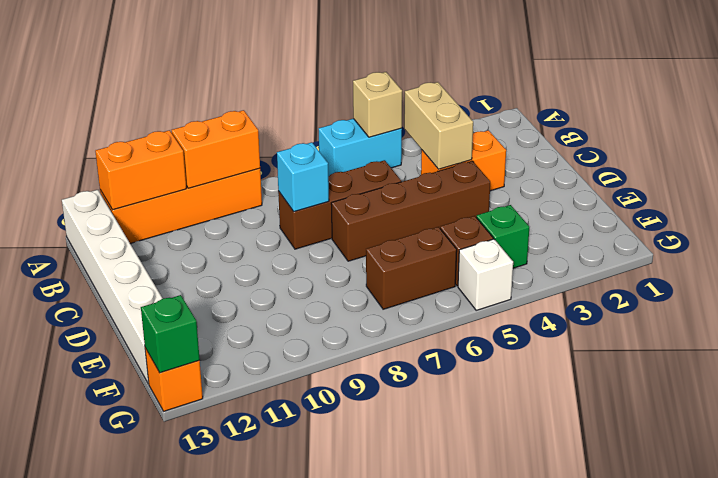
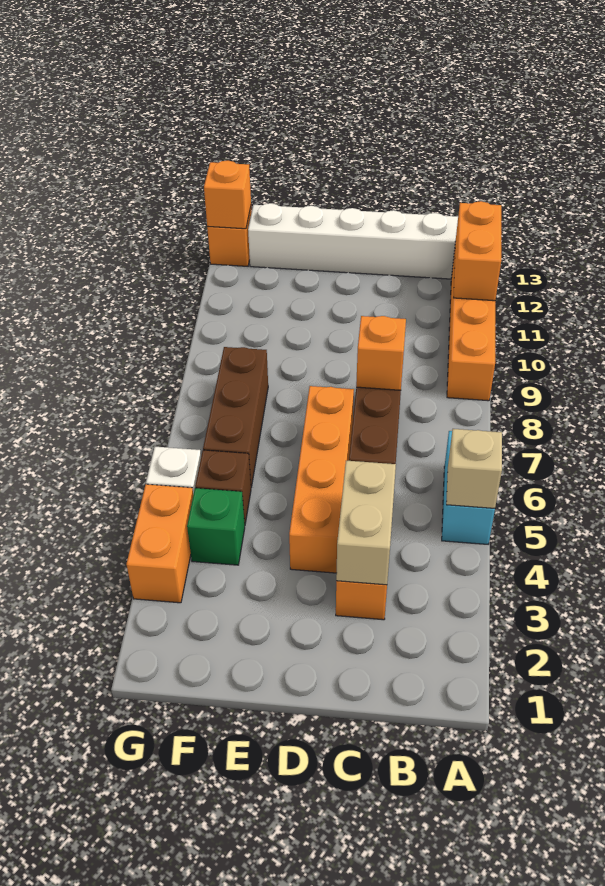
orange 1x2 brick [172,110,260,188] -> orange 1x2 brick moved to [126,484,193,603]
tan 1x2 brick [404,82,473,169] -> tan 1x2 brick turned to [336,461,396,585]
cyan 1x1 brick [277,142,329,212] -> orange 1x1 brick [356,316,406,390]
brown 1x4 brick [331,161,490,261] -> orange 1x4 brick [289,386,354,573]
brown 1x2 brick [366,227,457,309] -> brown 1x3 brick [203,347,268,487]
green 1x1 brick [141,295,200,373] -> orange 1x1 brick [204,161,251,229]

